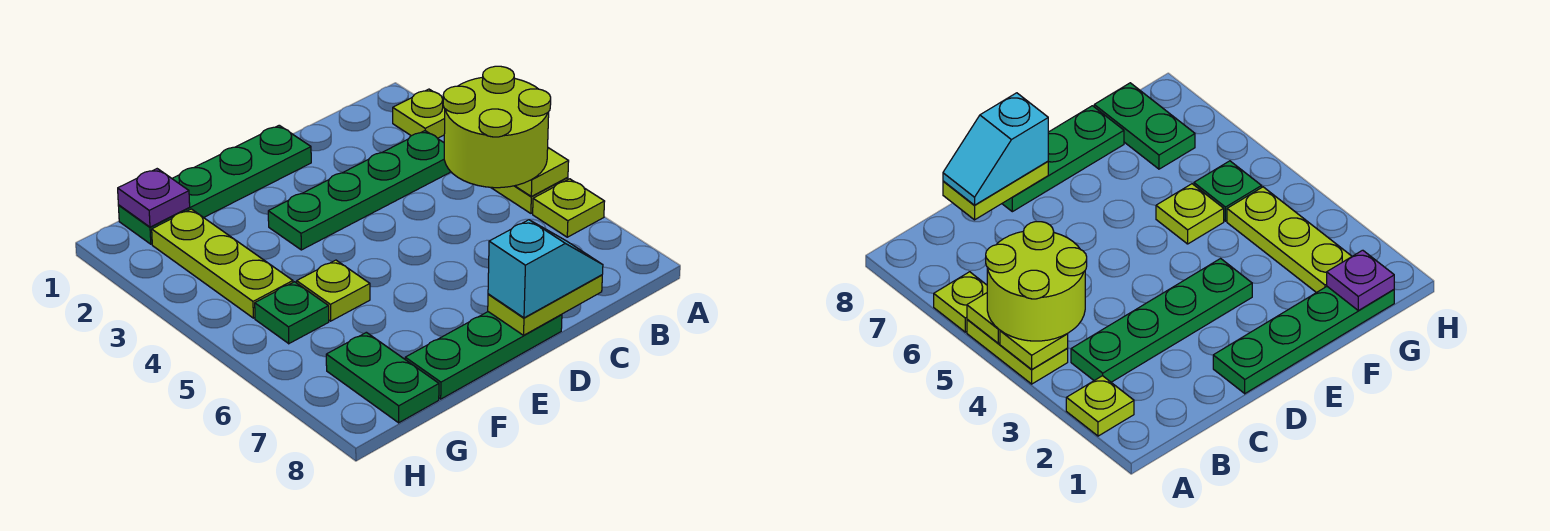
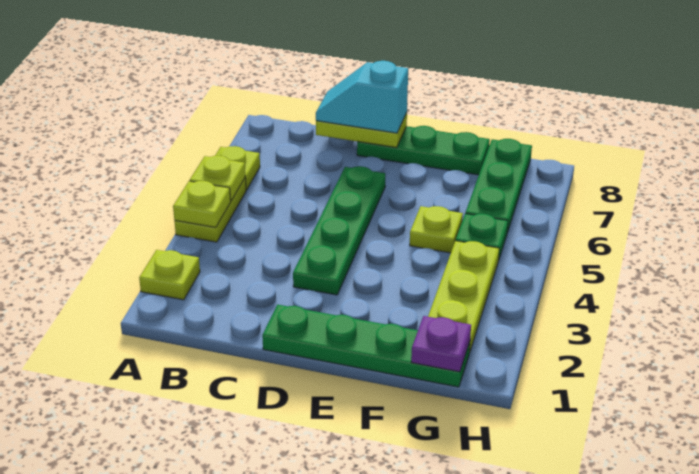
lime 2x2 round brick [443,66,551,188] -> none
green 1x4 plate [268,131,451,250] -> green 1x4 plate turned to [293,166,385,295]
green 1x2 plate [326,332,439,423] -> green 1x3 plate [465,139,532,233]

